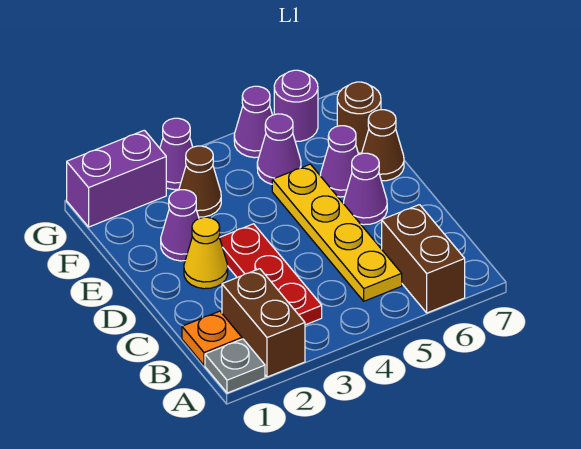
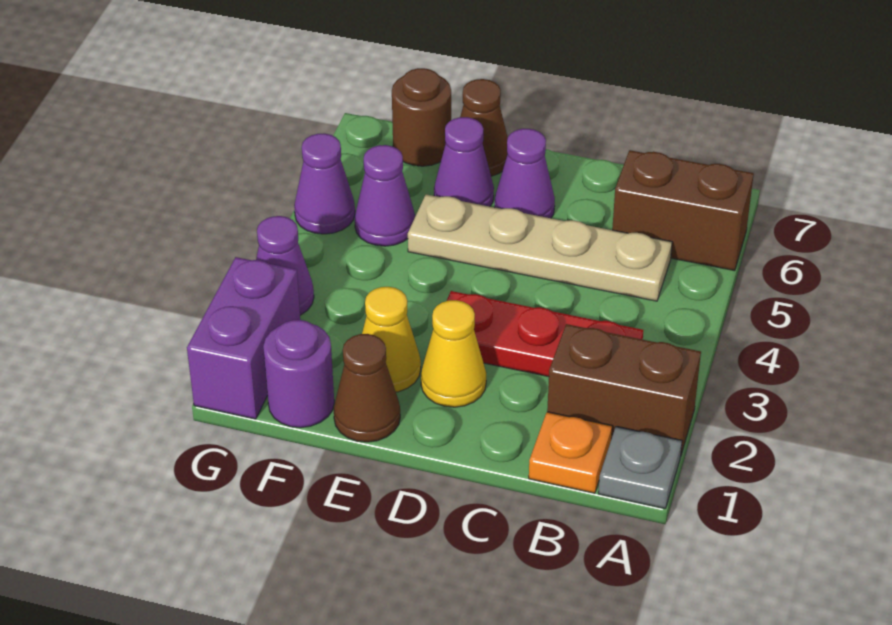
yellow 1x4 plate [272,164,402,301] -> tan 1x4 plate [408,194,672,301]
purple 1x1 cone [161,190,199,261] -> yellow 1x1 cone [362,287,421,392]
brown 1x1 cone [179,146,221,217] -> brown 1x1 cone moved to [334,334,400,442]
purple 1x1 round brick [274,70,318,141] -> purple 1x1 round brick moved to [263,320,334,428]

